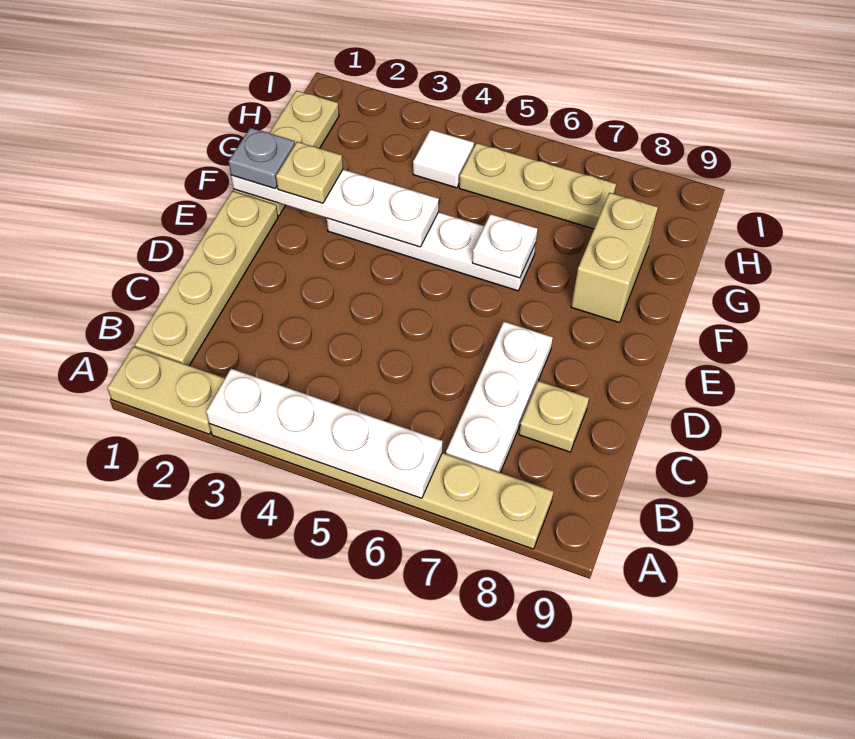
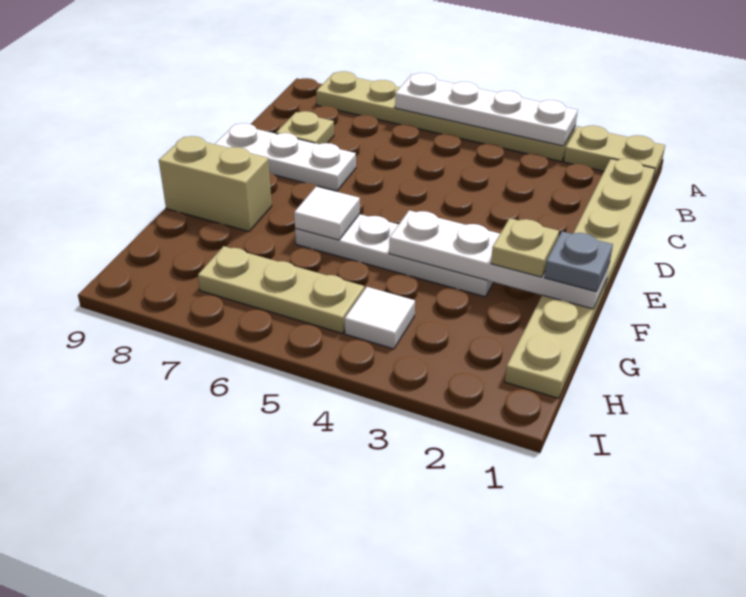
white 1x3 plate [446,322,553,473] -> white 1x3 plate turned to [215,123,356,191]
white 1x1 plate [472,214,538,278] -> white 1x1 tile [294,187,360,240]
tan 1x2 brick [571,193,658,323] -> tan 1x2 brick turned to [159,136,272,231]

